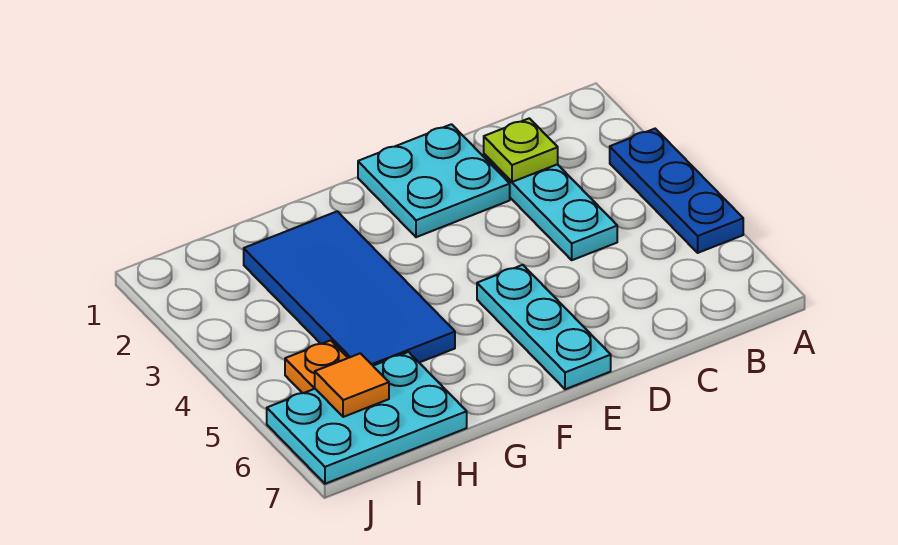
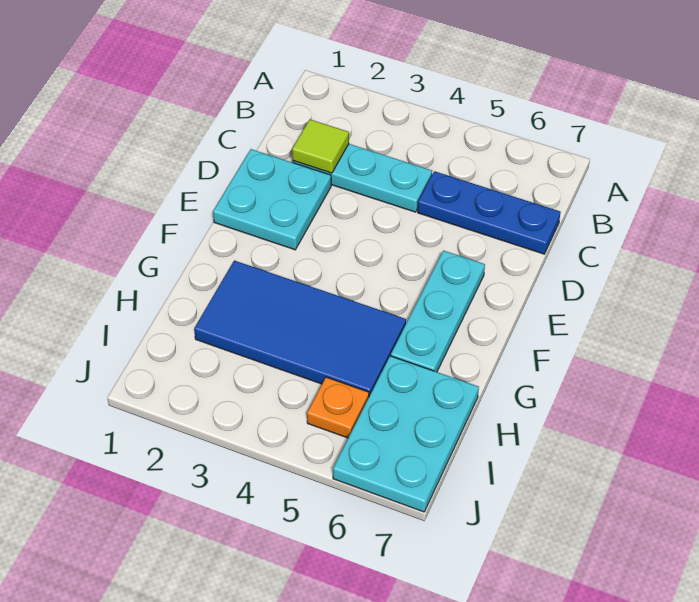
blue 1x3 plate [610,129,743,253] -> blue 1x3 plate moved to [418,171,560,254]
lime 1x1 plate [484,118,558,182] -> lime 1x1 tile [292,119,349,173]
cyan 1x3 plate [477,265,611,389] -> cyan 1x3 plate turned to [391,251,485,372]
orange 1x1 tile [315,353,389,417] -> none

